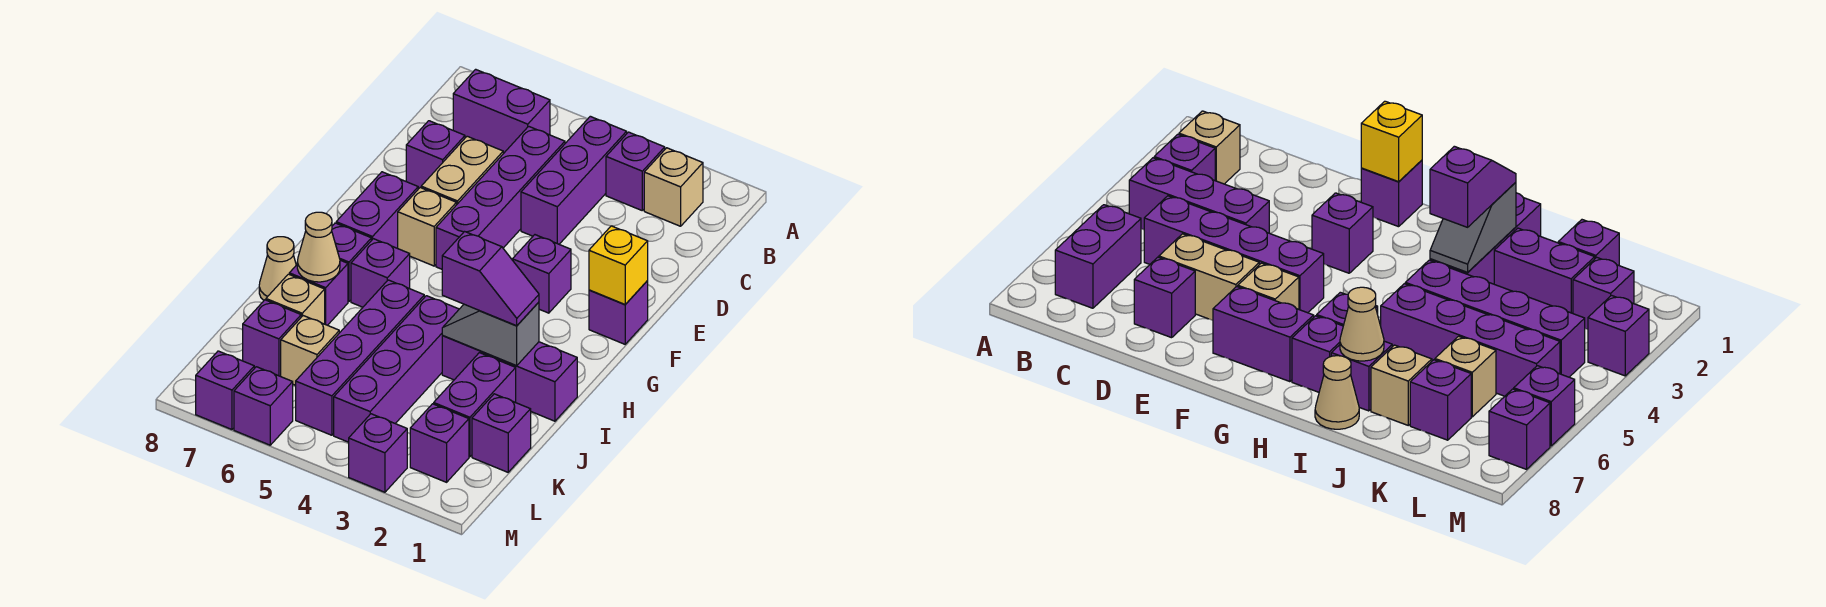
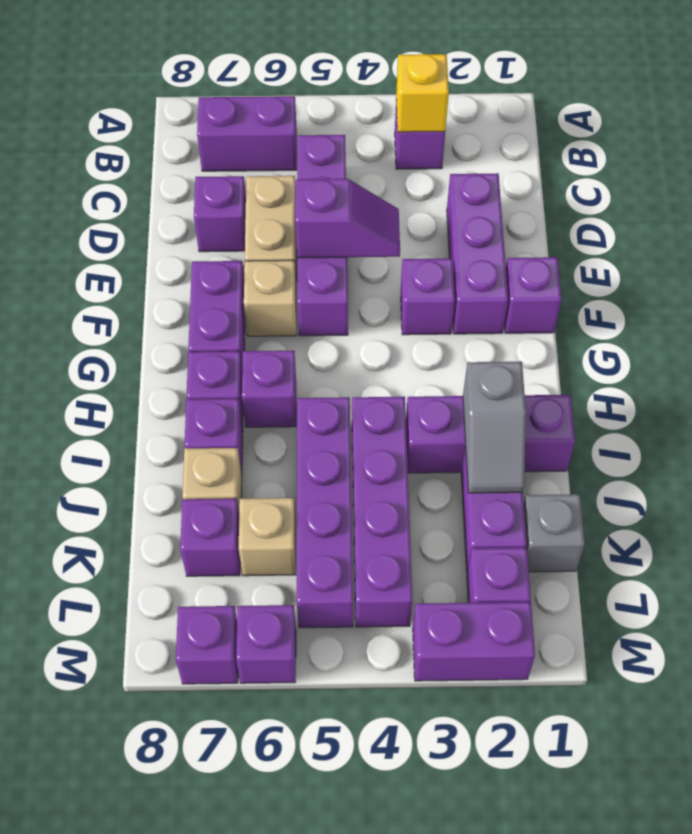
tan 1x1 brick [644,148,703,226] -> none
purple 1x3 brick [521,116,627,244] -> purple 1x3 brick moved to [447,173,508,334]
yellow 1x1 brick [589,226,648,305] -> yellow 1x1 brick moved to [396,54,449,132]
grey 1x2 slope [442,302,539,366] -> grey 1x2 slope turned to [463,362,526,493]
purple 1x2 slope [442,232,539,326] -> purple 1x2 slope moved to [295,179,400,258]
tan 1x1 cone [297,212,340,282] -> none
tan 1x1 cone [259,237,296,300] -> none
purple 1x1 brick [472,394,531,472] -> grey 1x1 brick [524,494,585,572]
purple 1x1 brick [349,414,407,492] -> purple 1x2 brick [413,602,535,681]

